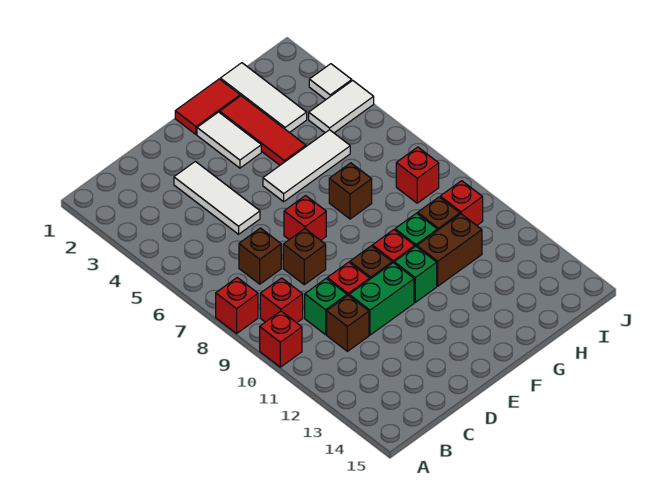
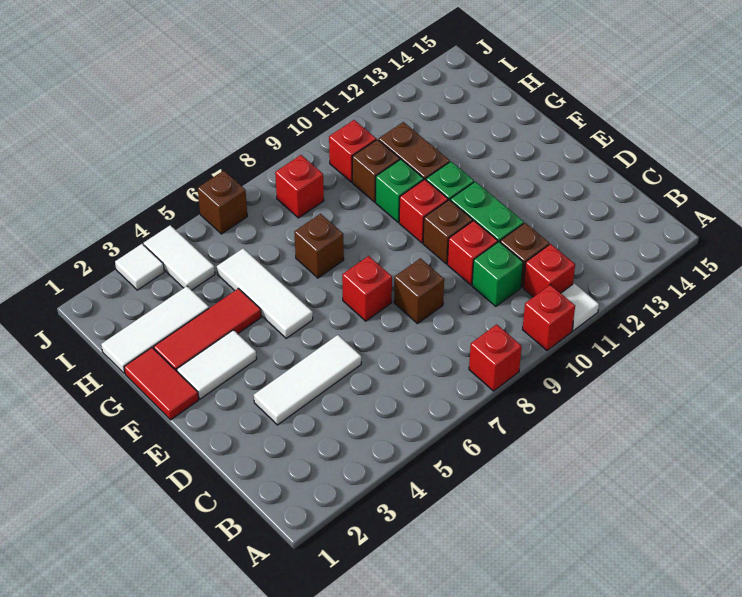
none -> white 1x1 tile [561,283,599,331]
red 1x1 brick [260,278,303,323] -> red 1x1 brick moved to [523,244,575,297]
brown 1x1 brick [239,228,281,284] -> brown 1x1 brick moved to [198,171,247,234]

